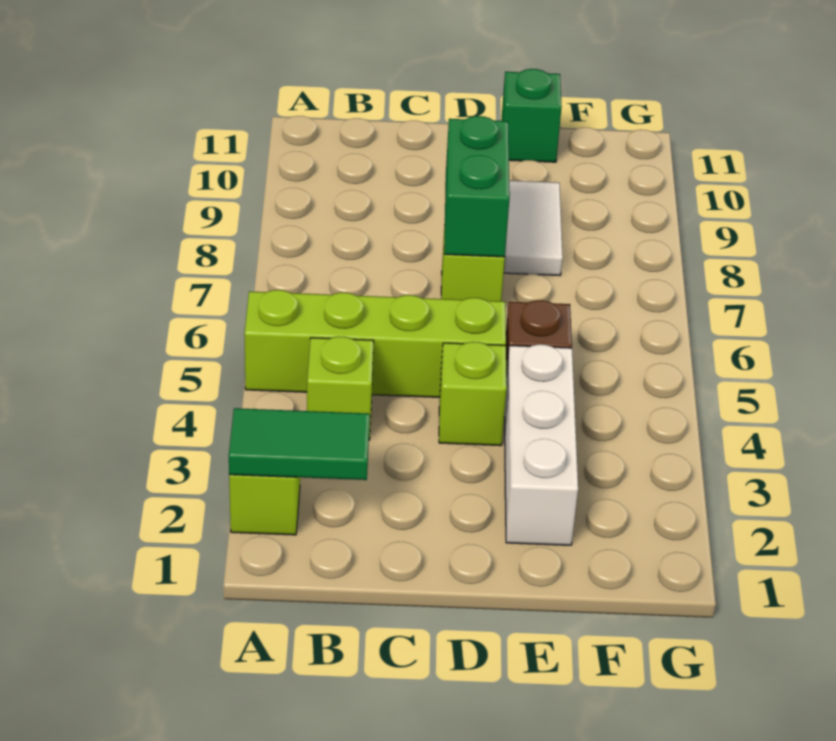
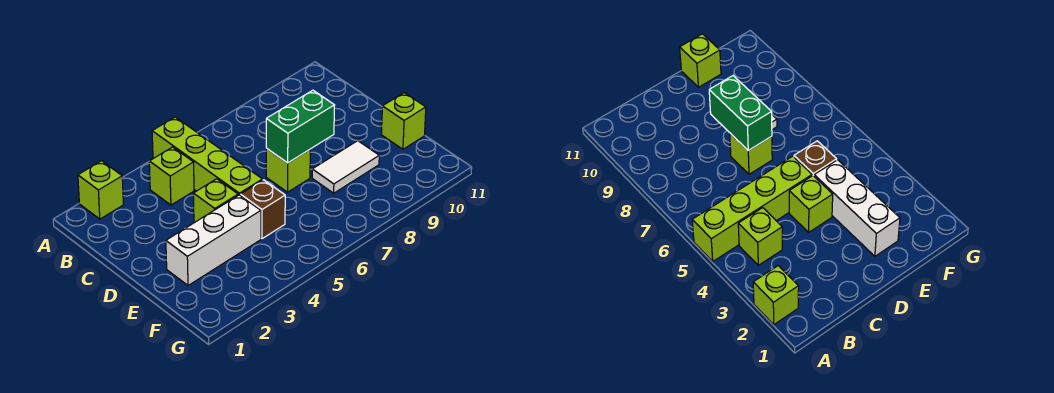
green 1x2 tile [229,408,370,480] -> none
green 1x1 brick [501,69,562,162] -> lime 1x1 brick [381,93,426,149]

